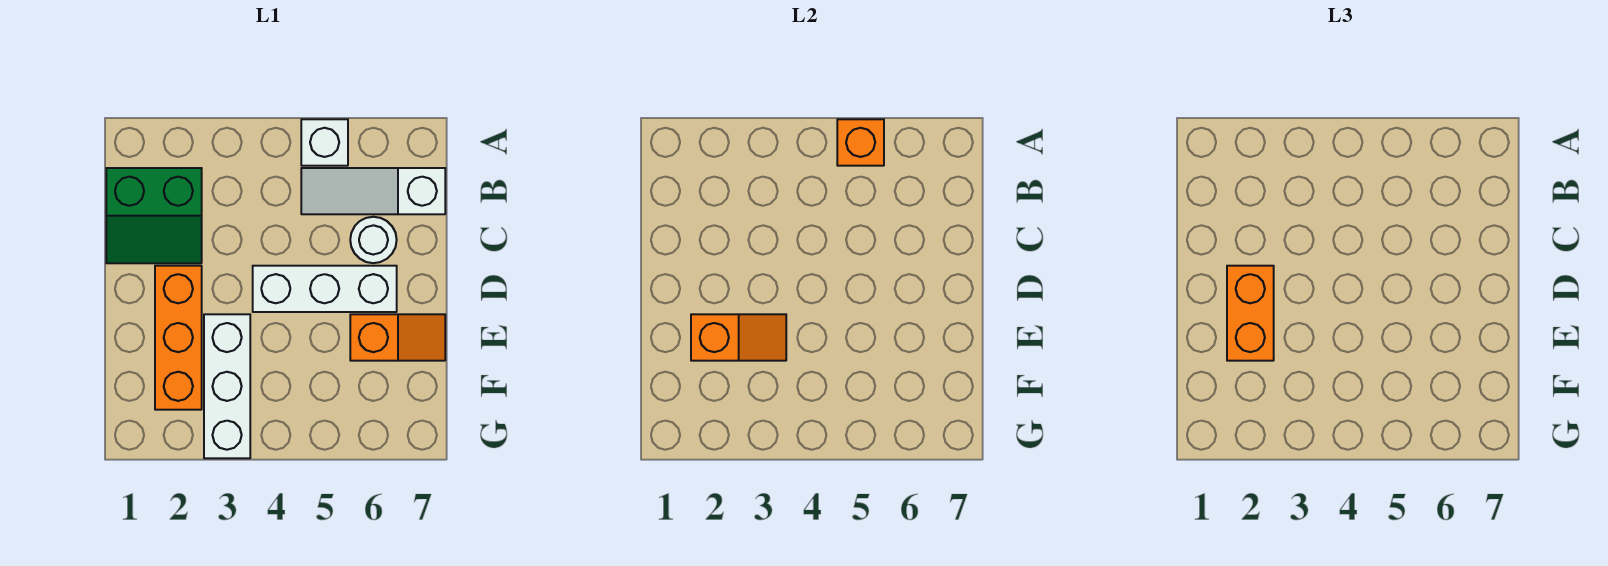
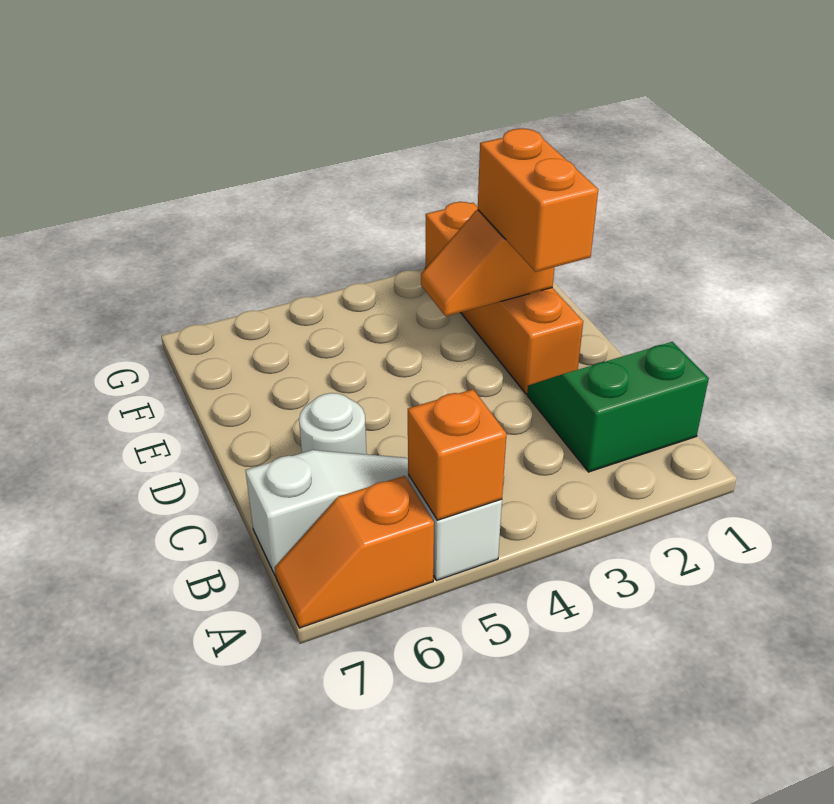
orange 1x3 brick [155,266,202,410] -> orange 1x4 brick [425,202,583,394]
white 1x3 brick [253,266,397,312] -> none
white 1x3 brick [204,314,250,458] -> none
orange 1x2 slope [350,314,445,361] -> orange 1x2 slope moved to [275,476,434,628]

